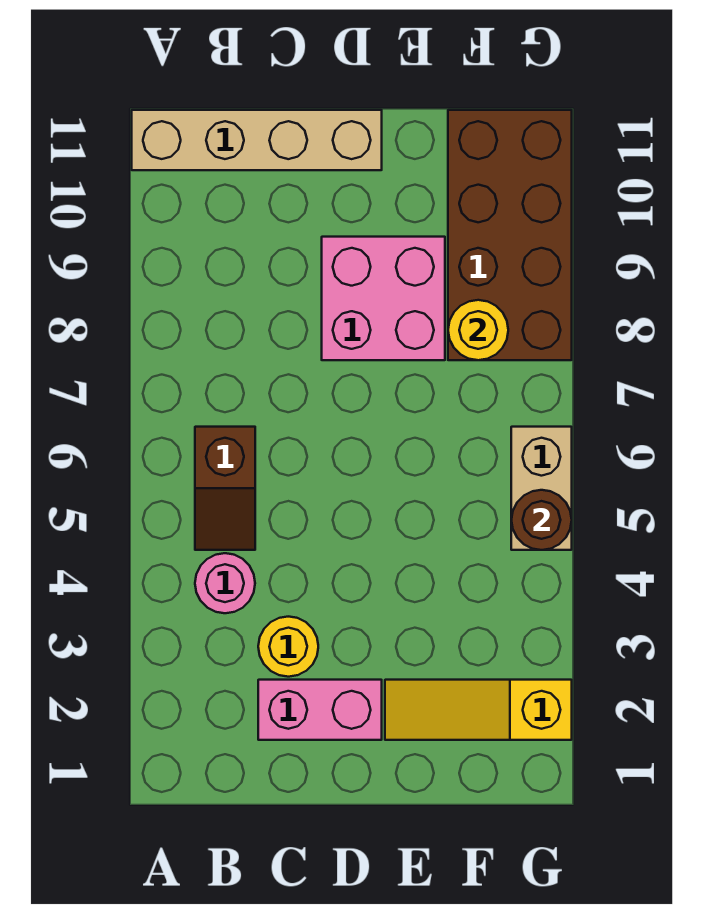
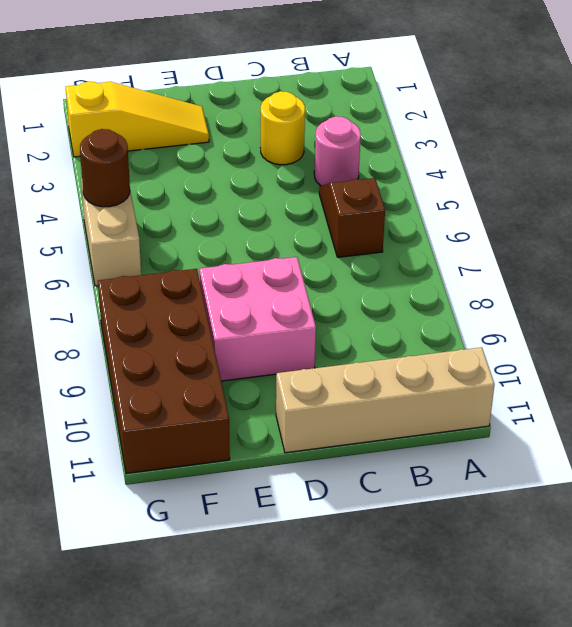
pink 1x2 brick [258,680,382,740] -> none
yellow 1x1 round brick [448,300,508,360] -> none

